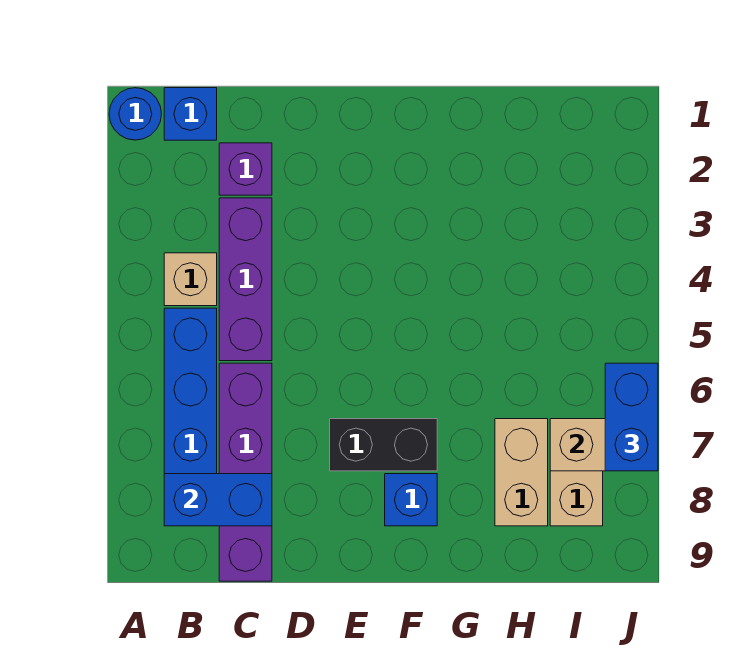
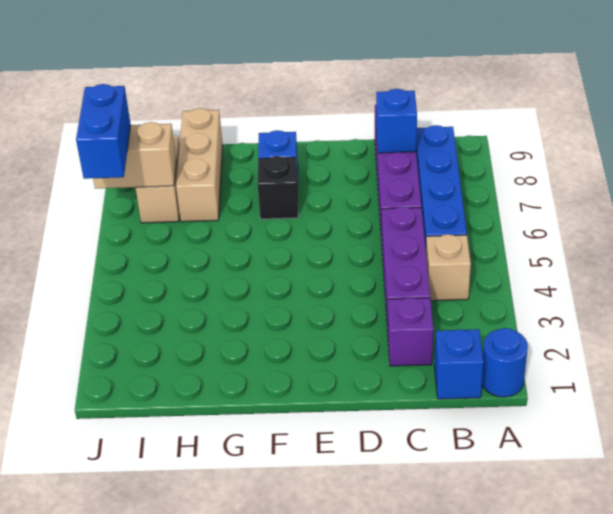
blue 1x2 brick [164,474,272,526] -> blue 1x1 brick [376,89,417,153]
black 1x2 brick [330,419,437,471] -> black 1x1 brick [258,156,298,219]
tan 1x2 brick [495,419,548,526] -> tan 1x3 brick [176,108,223,222]

